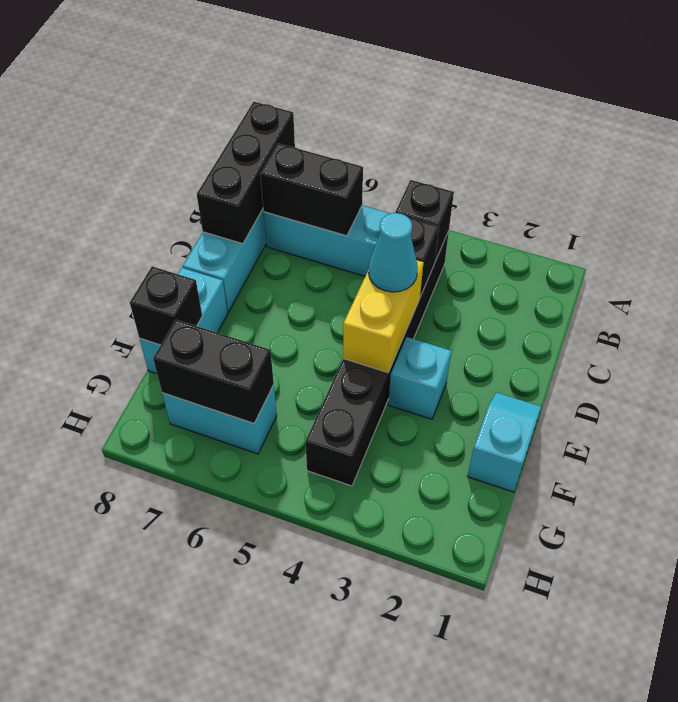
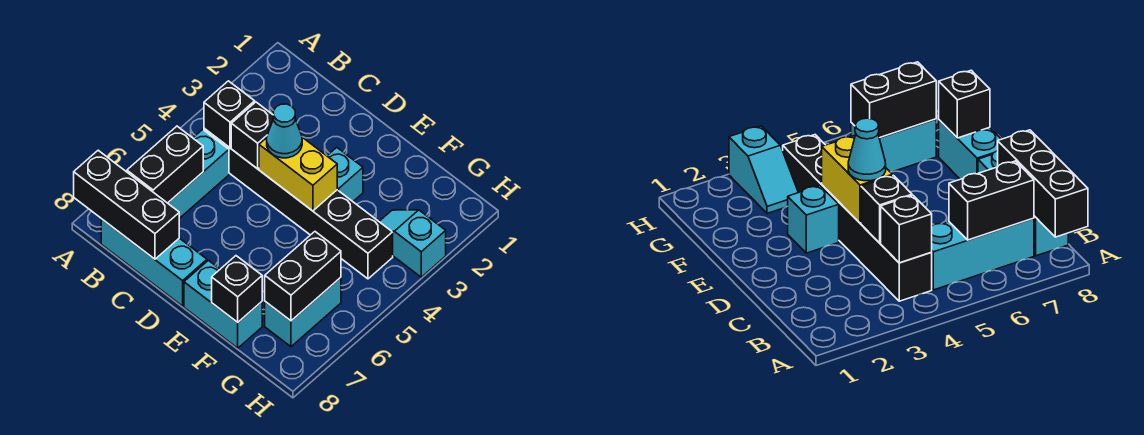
cyan 1x2 slope [467,393,541,492] -> cyan 1x2 slope moved to [379,210,446,277]

